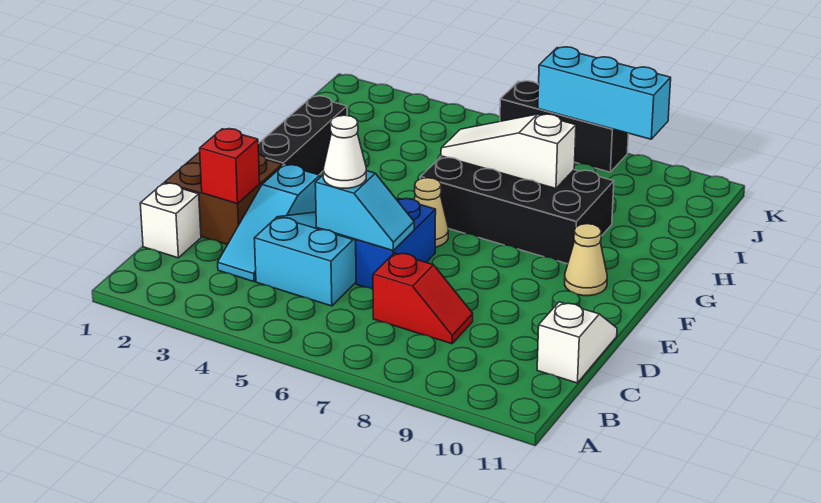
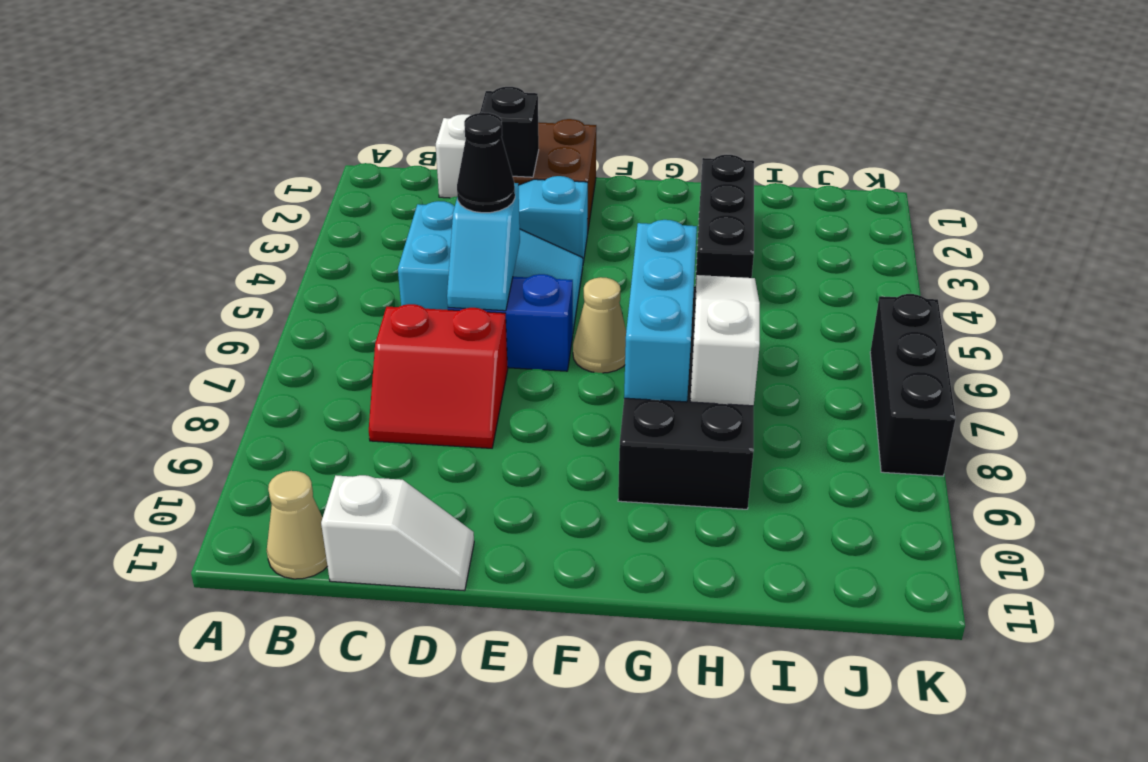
red 1x2 slope [373,253,473,344] -> red 2x2 slope [369,304,508,448]
red 1x1 brick [200,129,260,204] -> black 1x1 brick [480,87,539,177]
white 1x1 cone [323,115,366,188] -> black 1x1 cone [457,113,515,213]
black 1x3 brick [258,96,347,175] -> black 1x3 brick turned to [695,155,754,286]
tan 1x1 cone [565,224,607,296] -> tan 1x1 cone moved to [267,471,327,579]
cyan 1x3 brick [538,47,671,139] -> cyan 1x3 brick moved to [624,220,697,402]

